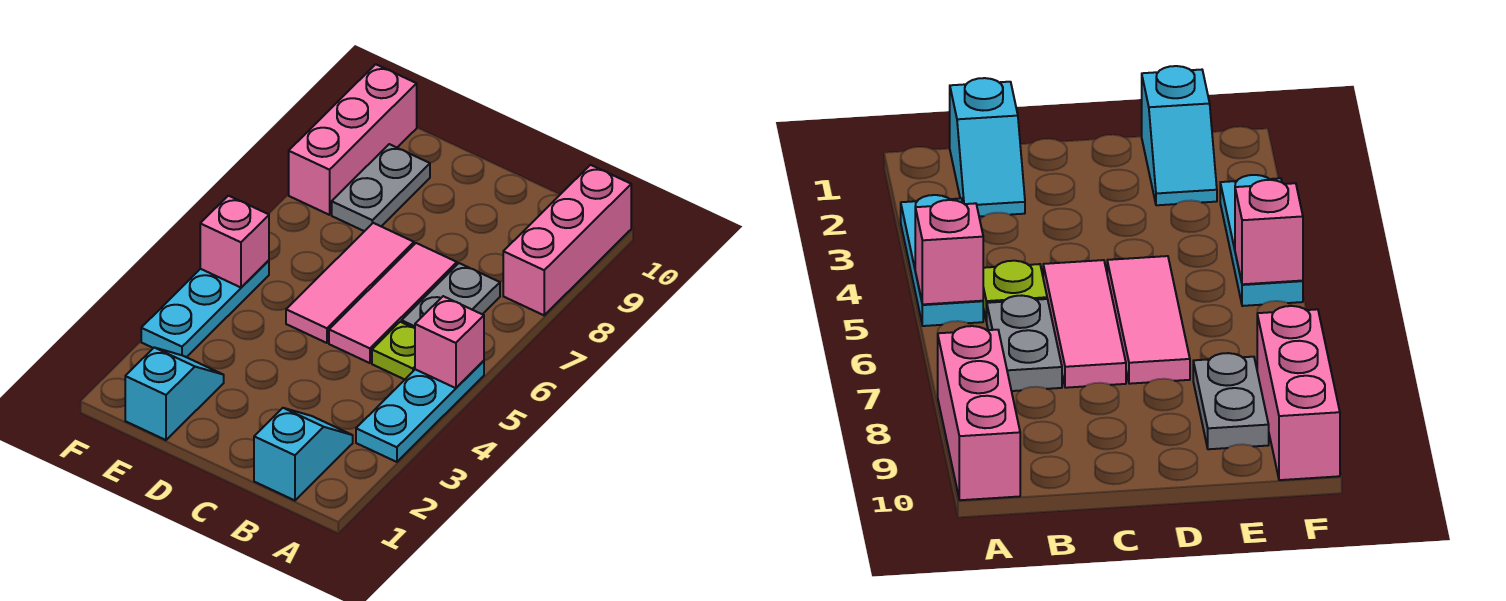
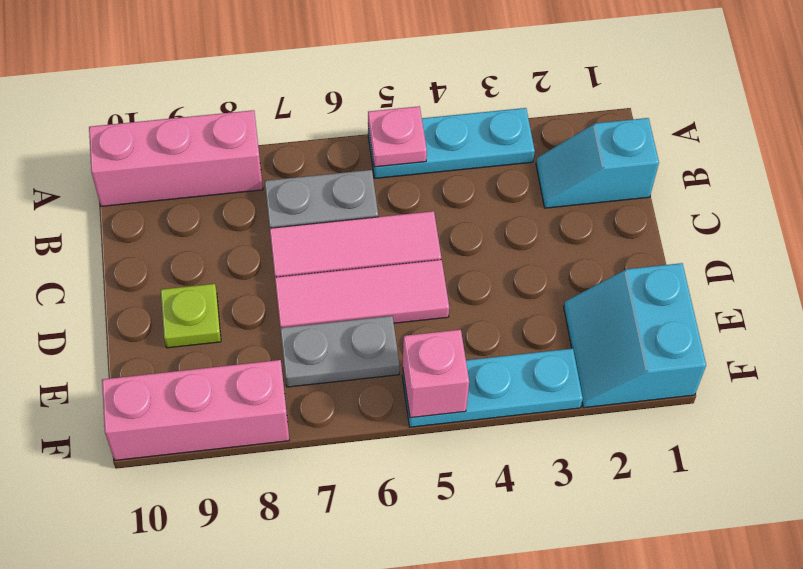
pink 1x1 brick [415,296,484,388] -> pink 1x1 plate [368,106,427,167]
lime 1x1 plate [372,322,415,380] -> lime 1x1 plate moved to [161,284,221,348]
cyan 1x2 slope [125,348,224,440] -> cyan 2x2 slope [564,263,706,408]
grey 1x2 plate [332,144,430,231] -> grey 1x2 plate moved to [280,316,400,387]

